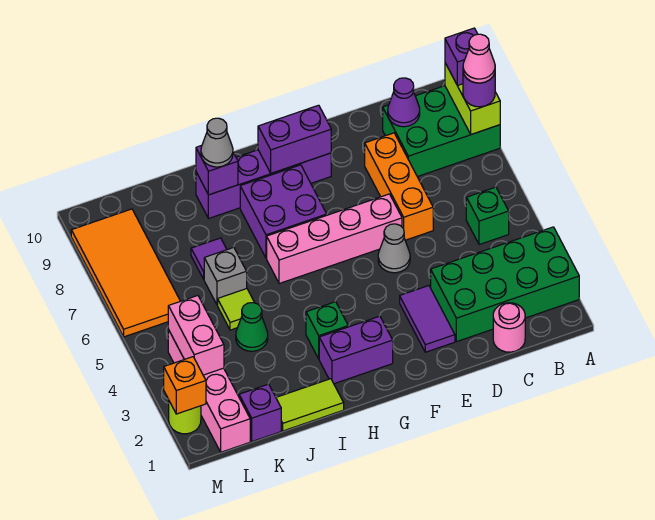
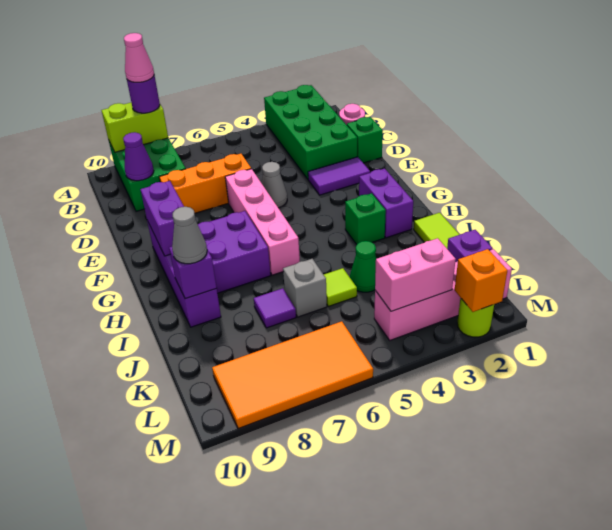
purple 1x1 brick [445,28,477,86] -> none
green 1x1 brick [466,187,509,245] -> green 1x1 brick moved to [347,117,383,163]

